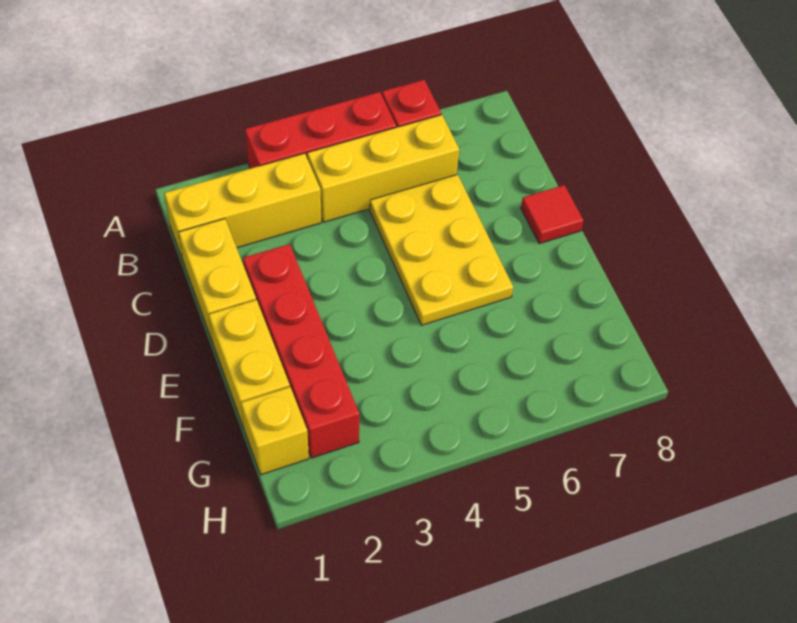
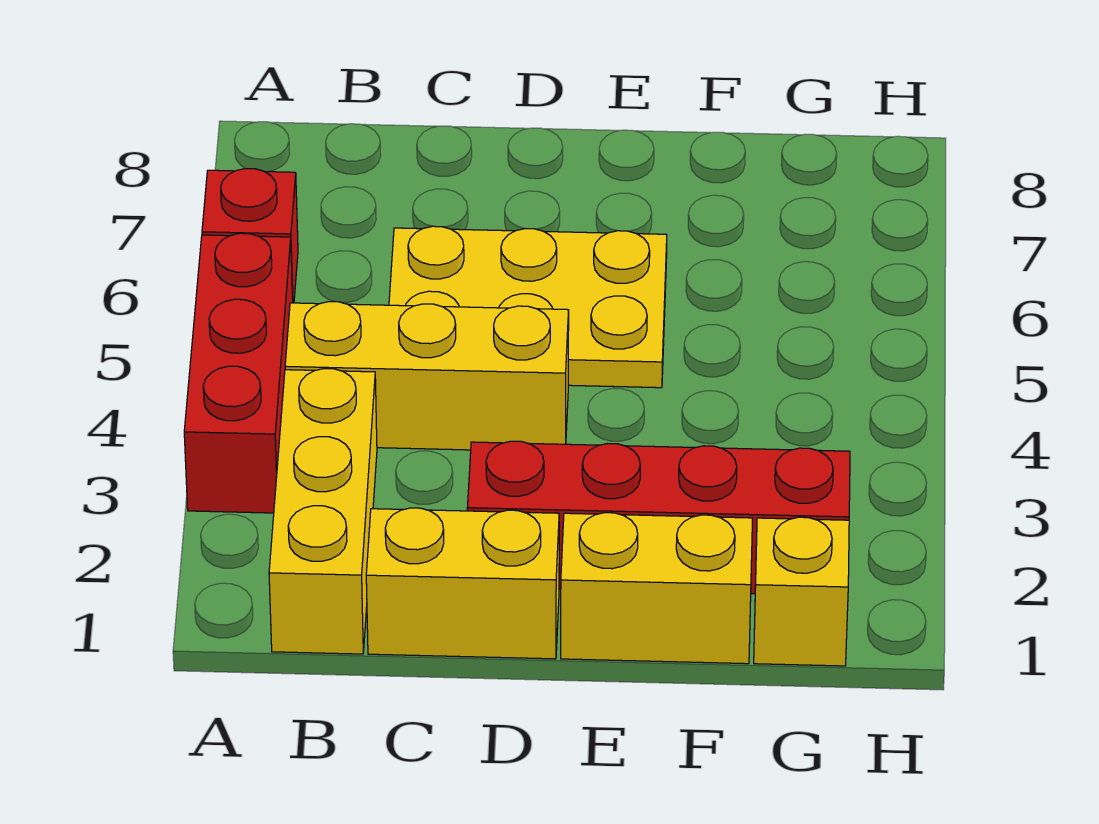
yellow 1x3 brick [307,115,459,222] -> yellow 1x3 brick turned to [285,302,569,450]
red 1x1 tile [521,185,583,244] -> none

